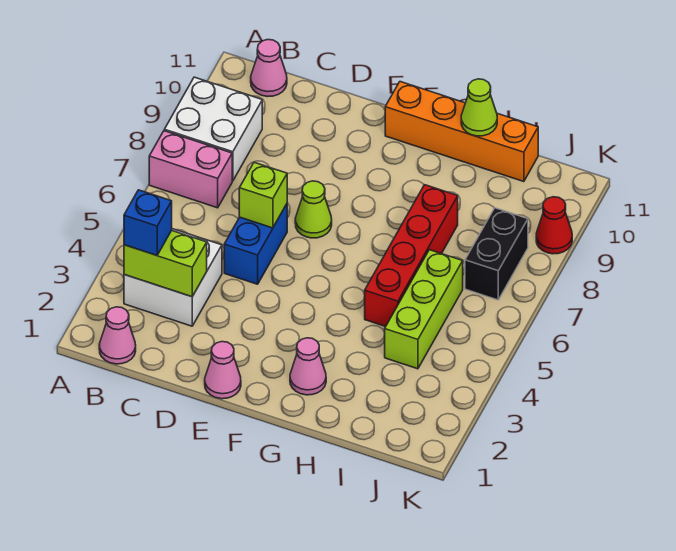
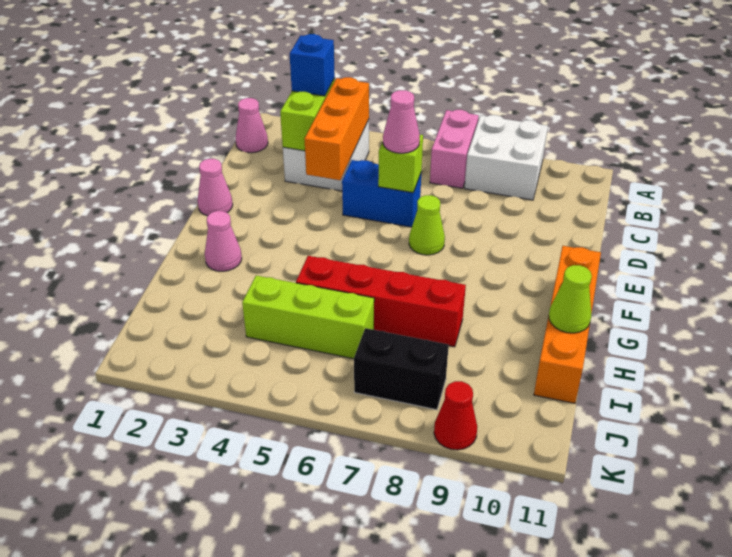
none -> orange 1x3 brick [305,77,369,180]
pink 1x1 cone [251,39,287,97] -> pink 1x1 cone moved to [383,90,420,153]

